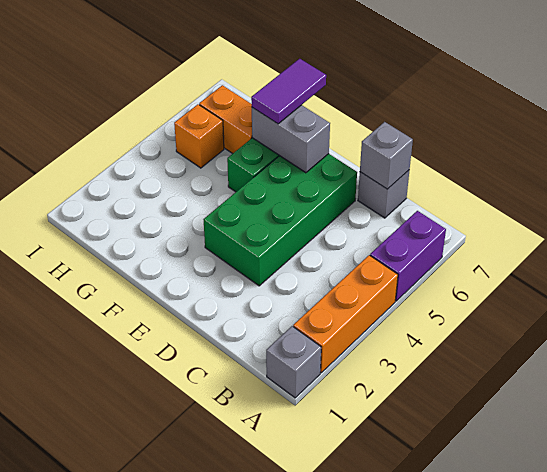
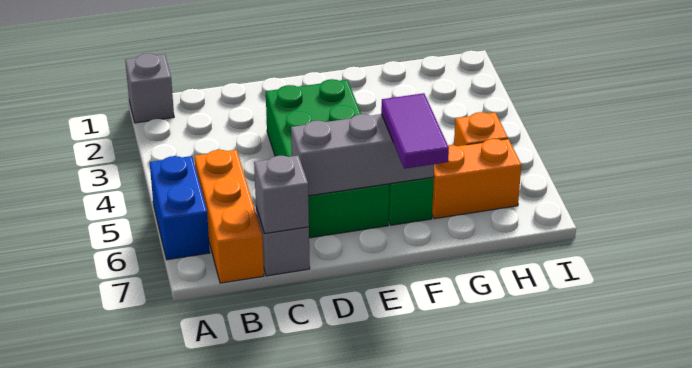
orange 1x3 brick [293,255,398,373] -> orange 1x3 brick moved to [194,150,264,283]
purple 1x2 brick [370,211,446,301] -> blue 1x2 brick [150,156,210,260]
grey 1x2 brick [252,105,330,173] -> grey 1x3 brick [291,114,434,196]

